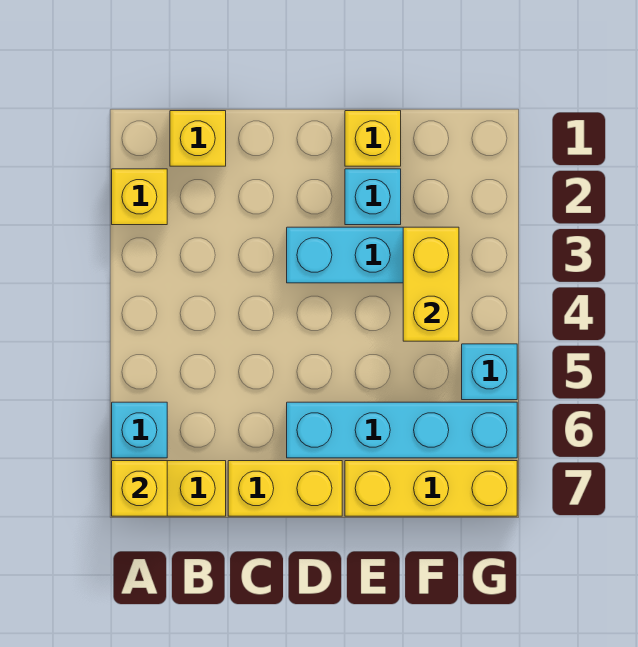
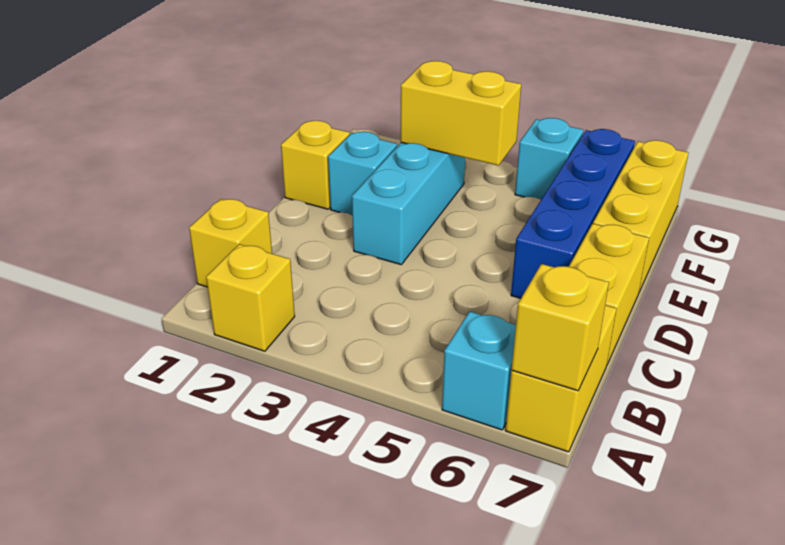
cyan 1x4 brick [287,402,517,458] -> blue 1x4 brick [511,129,635,298]

